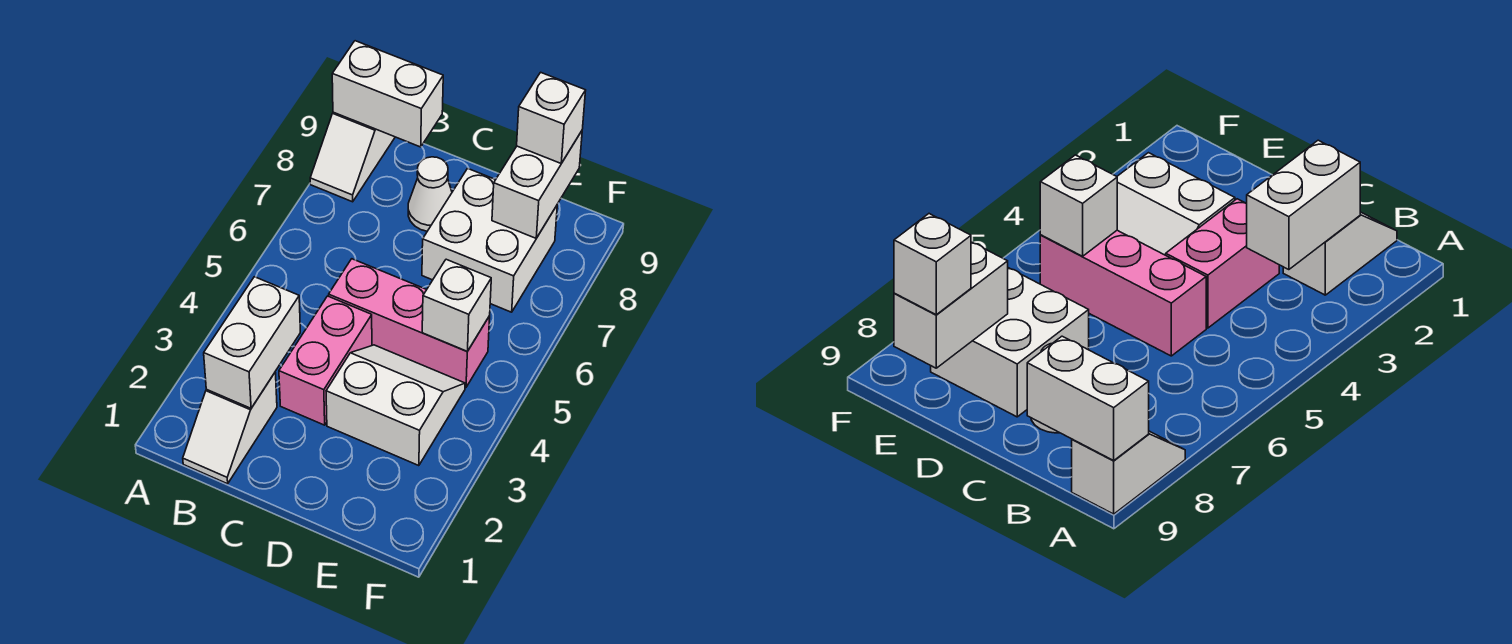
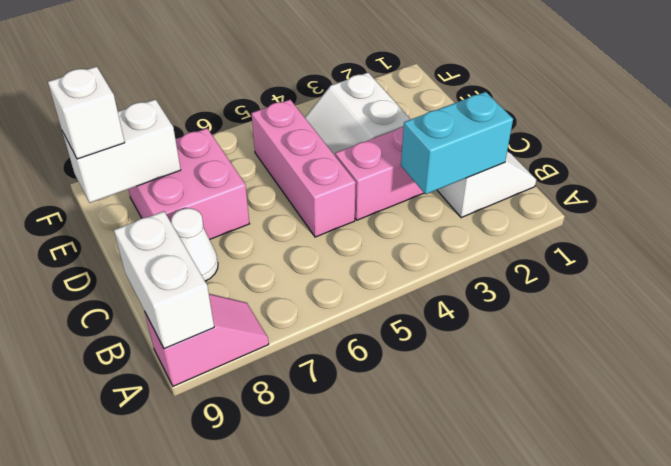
white 1x2 slope [310,112,395,202] -> pink 1x2 slope [145,294,269,386]
white 1x2 brick [204,277,300,408] -> cyan 1x2 brick [401,92,513,194]
white 2x2 brick [422,168,557,312] -> pink 2x2 brick [128,128,249,240]
white 1x1 brick [422,259,491,351] -> none

